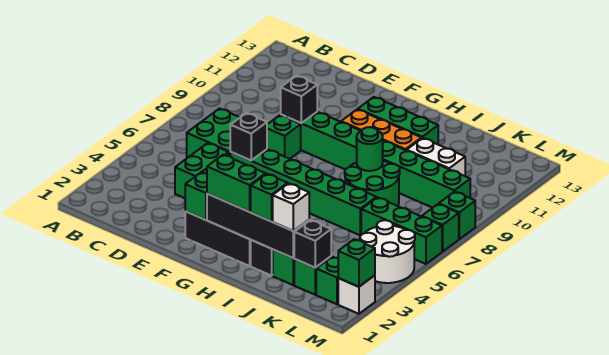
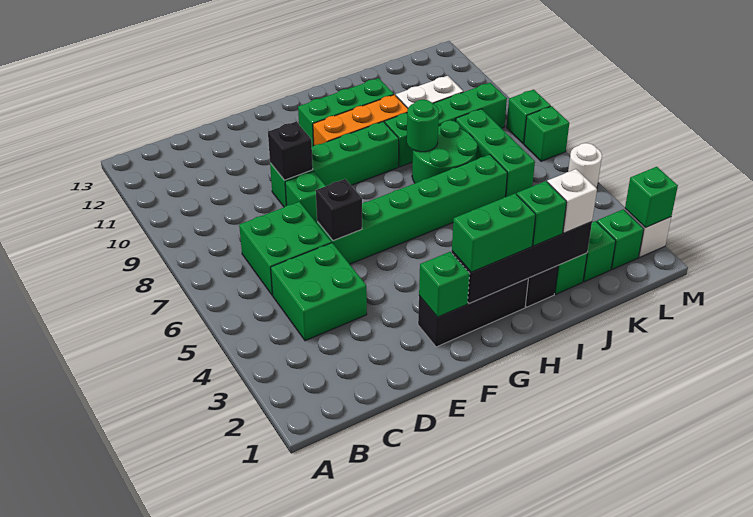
green 1x2 brick [175,143,229,198] -> green 2x2 brick [271,243,367,341]
black 1x1 brick [294,220,331,268] -> none
green 1x3 brick [361,197,442,264] -> green 1x3 brick turned to [456,109,535,197]
white 2x2 round brick [360,220,415,283] -> white 1x1 round brick [568,143,602,188]

